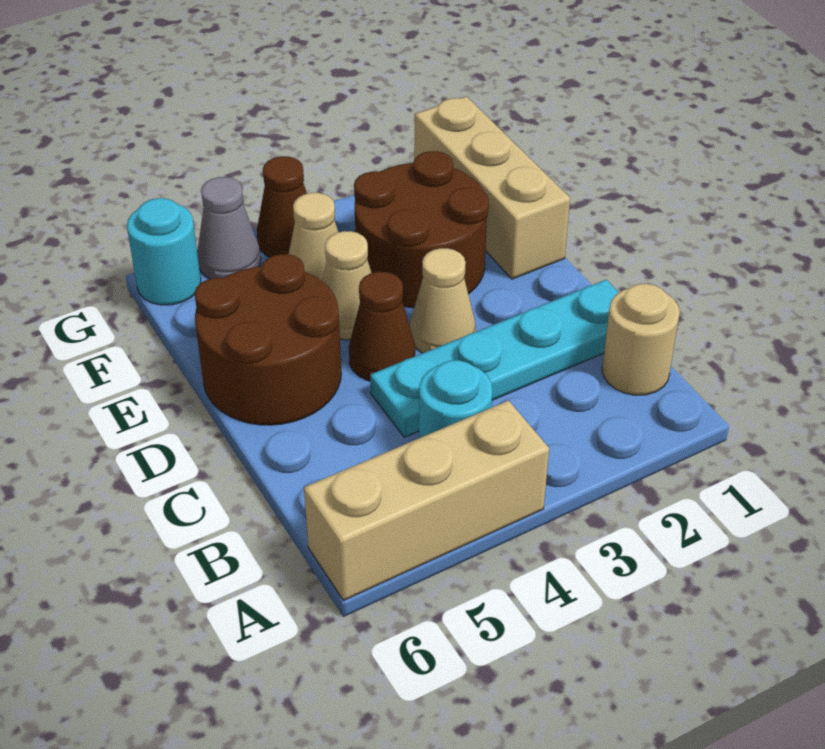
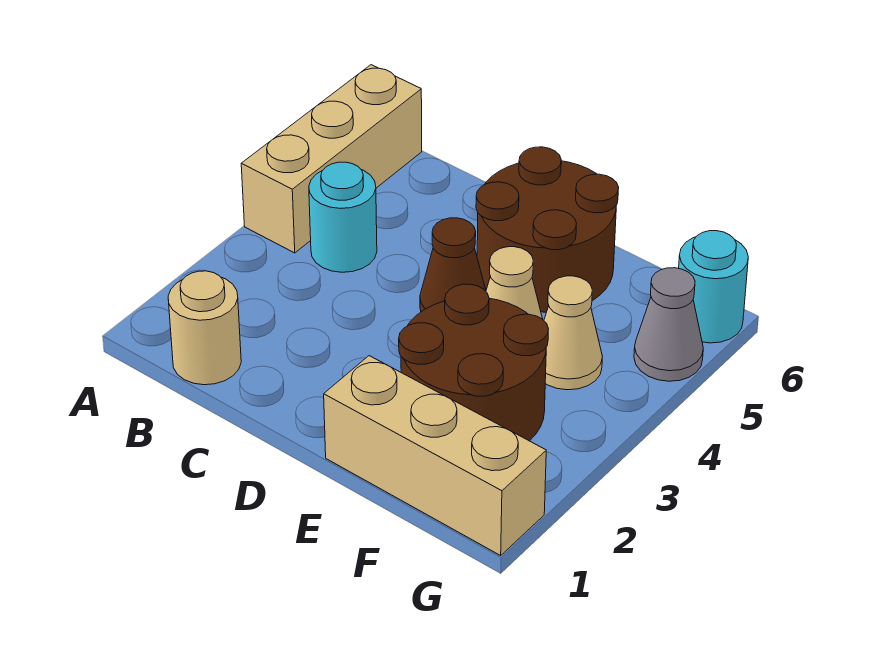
cyan 1x4 plate [370,280,619,437] -> none
tan 1x1 cone [410,248,476,353] -> none
brown 1x1 cone [257,156,307,257] -> none

